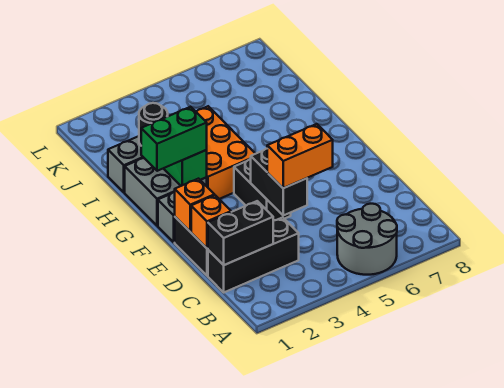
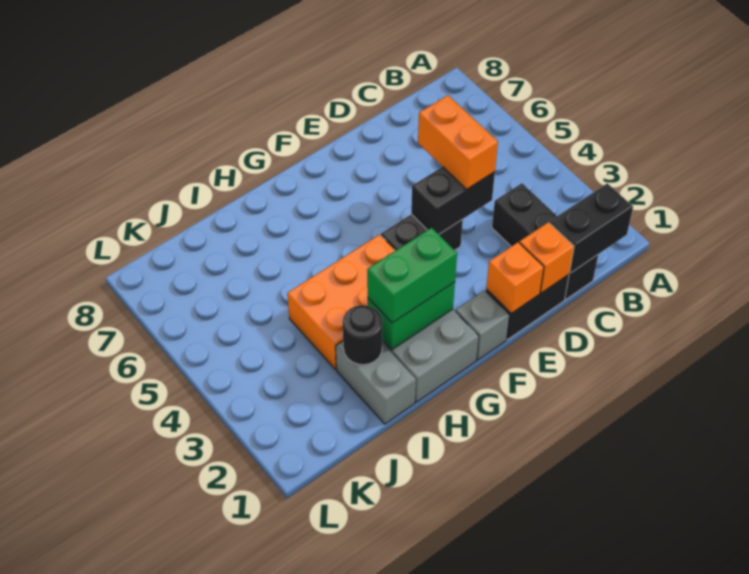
grey 2x2 round brick [337,204,397,275] -> none
black 1x2 brick [208,201,273,265] -> black 1x2 brick turned to [550,183,633,273]
green 1x2 brick [141,107,207,171] -> green 1x2 brick turned to [367,228,457,323]

